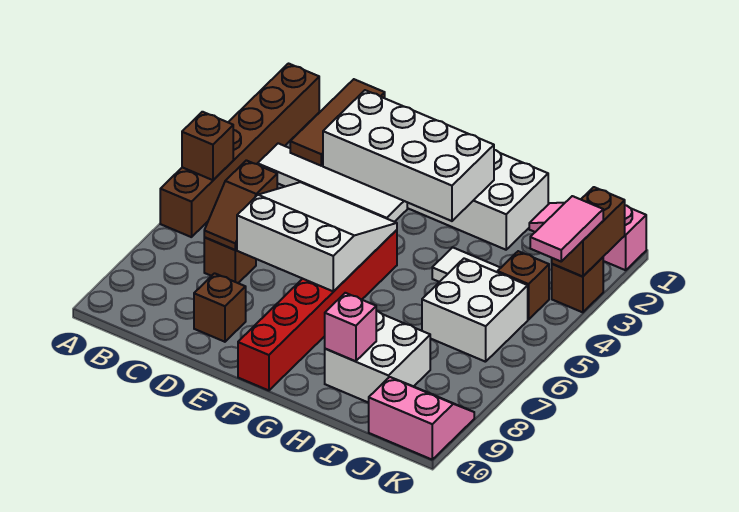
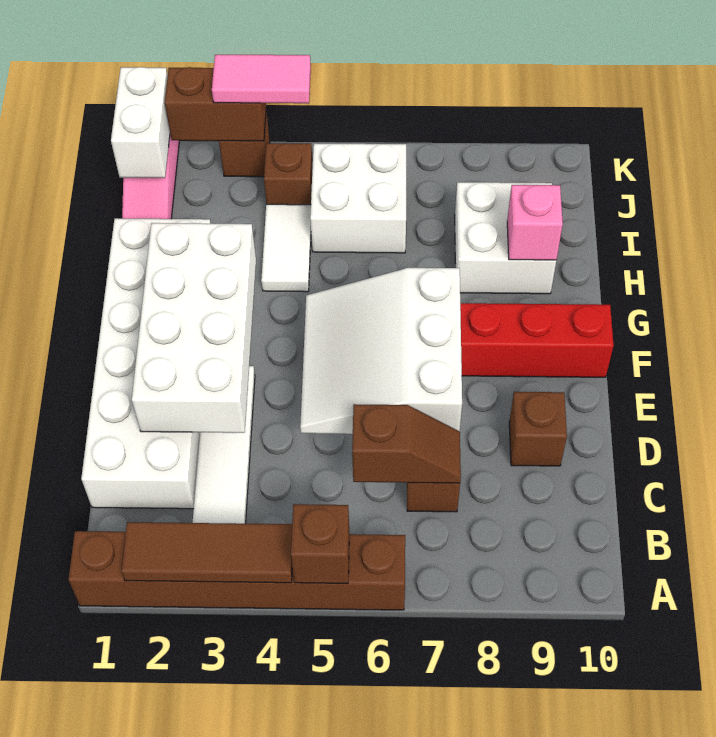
brown 1x3 tile [290,79,385,166] -> brown 1x3 tile moved to [121,522,292,583]
none -> white 1x2 brick [111,67,170,178]
pink 2x2 slope [369,377,474,459] -> none

